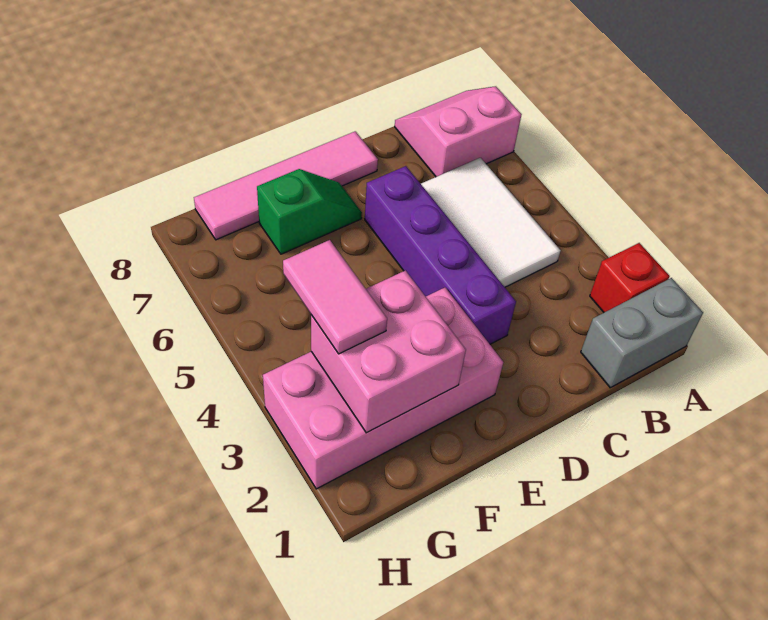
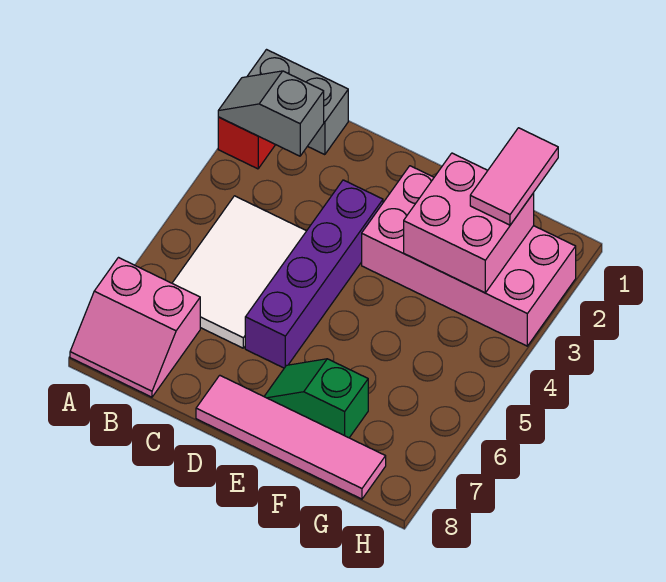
none -> grey 1x2 slope [218,71,324,156]
pink 1x2 tile [283,240,387,354] -> pink 1x2 tile moved to [470,128,558,225]

